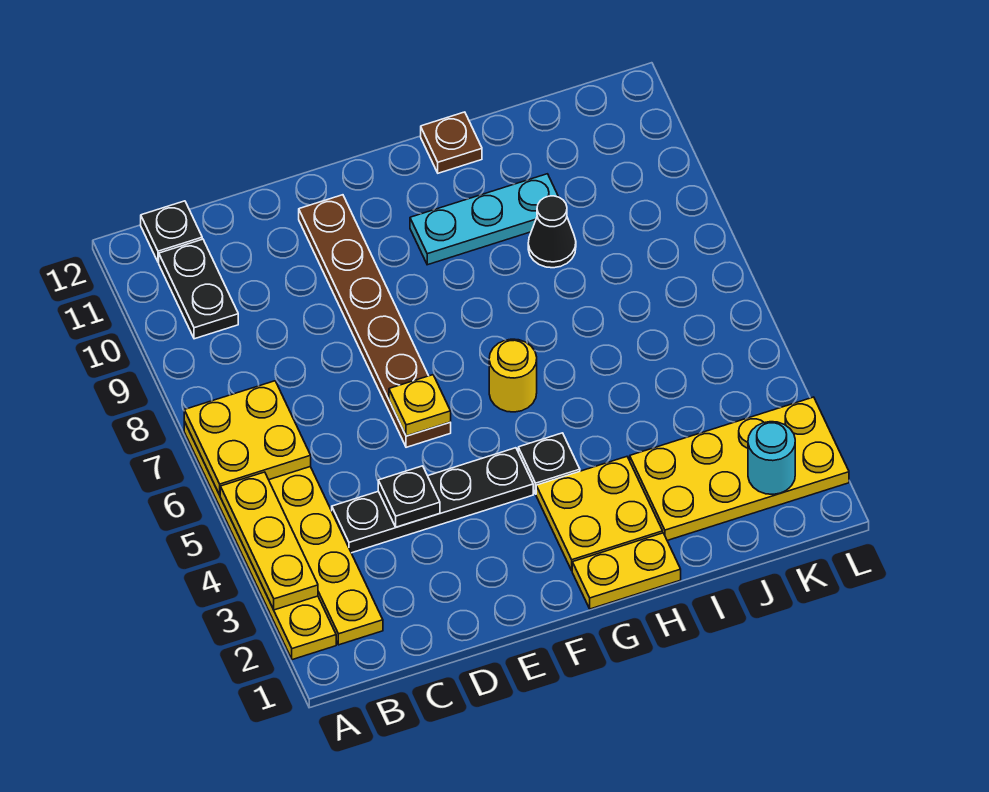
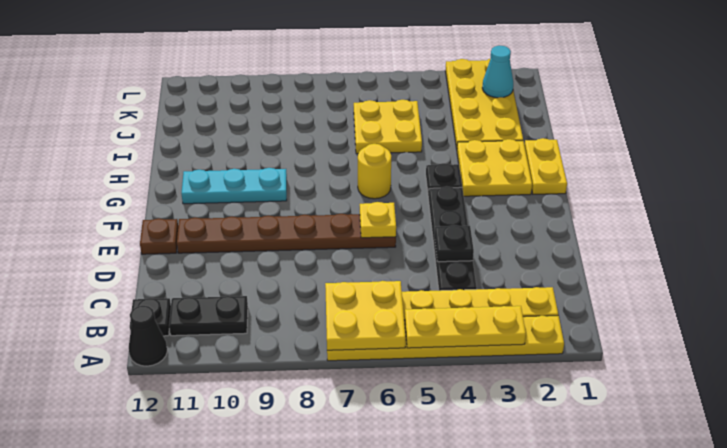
cyan 1x3 plate [410,174,558,265] -> cyan 1x3 plate turned to [181,168,287,204]
brown 1x1 plate [421,112,482,173] -> brown 1x1 plate moved to [140,218,178,254]
none -> yellow 2x2 plate [354,100,422,154]
black 1x1 cone [528,196,576,268] -> black 1x1 cone moved to [129,306,167,366]
cyan 1x1 round brick [748,422,795,494] -> cyan 1x1 cone [482,46,513,98]

